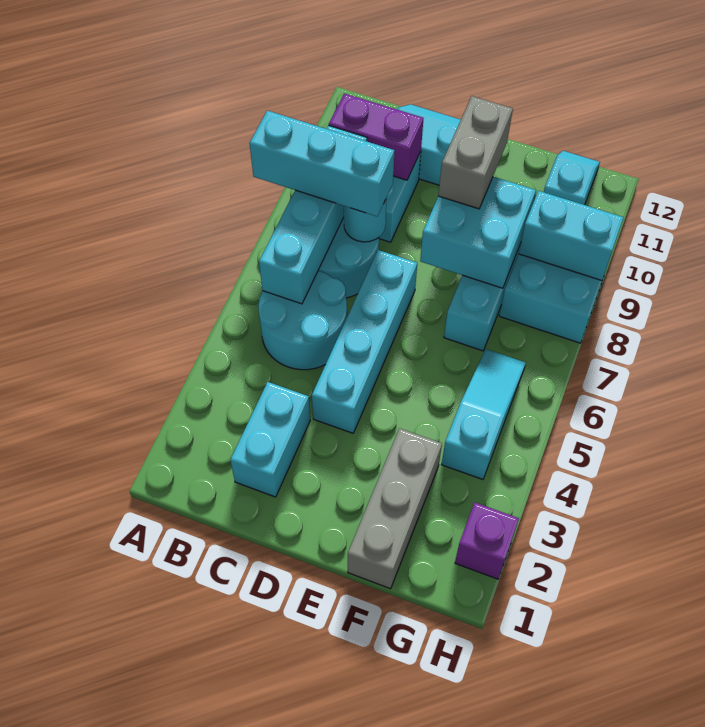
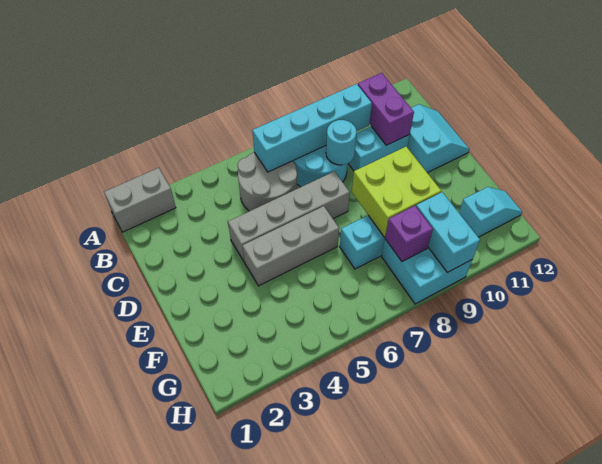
cyan 1x3 brick [250,111,395,217] -> none
cyan 2x2 round brick [259,270,347,370] -> grey 2x2 round brick [238,152,297,211]
cyan 1x2 brick [230,382,310,497] -> none
cyan 1x4 brick [312,250,417,433] -> grey 1x4 brick [228,171,350,262]
cyan 2x2 brick [420,177,536,288] -> lime 2x2 brick [352,147,441,237]
grey 1x2 brick [438,96,513,209] -> grey 1x2 brick moved to [104,168,176,232]
grey 1x3 brick [348,428,442,589] -> grey 1x3 brick moved to [242,206,339,286]
cyan 1x3 slope [442,349,526,479] -> none
purple 1x1 brick [455,503,519,579] -> purple 1x1 brick moved to [385,206,433,261]

